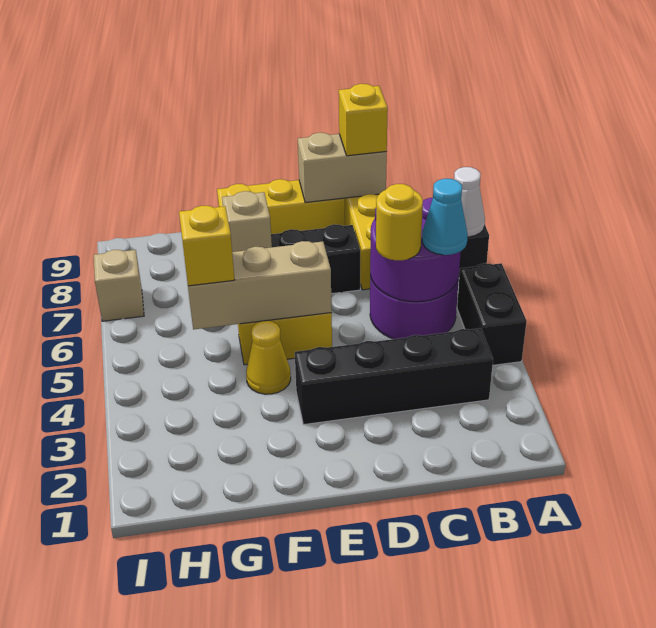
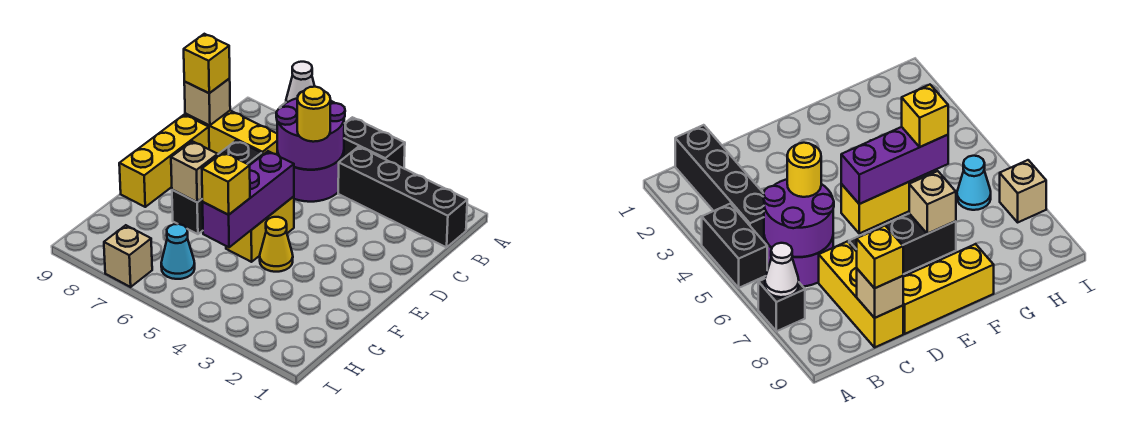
black 1x4 brick [295,328,493,425] -> black 1x4 brick turned to [338,147,468,247]
cyan 1x1 cone [422,179,468,255] -> cyan 1x1 cone moved to [161,224,195,279]
tan 1x2 brick [298,133,387,203] -> tan 1x1 brick [184,79,230,126]
tan 1x3 brick [185,241,332,329] -> purple 1x3 brick [203,151,294,247]

